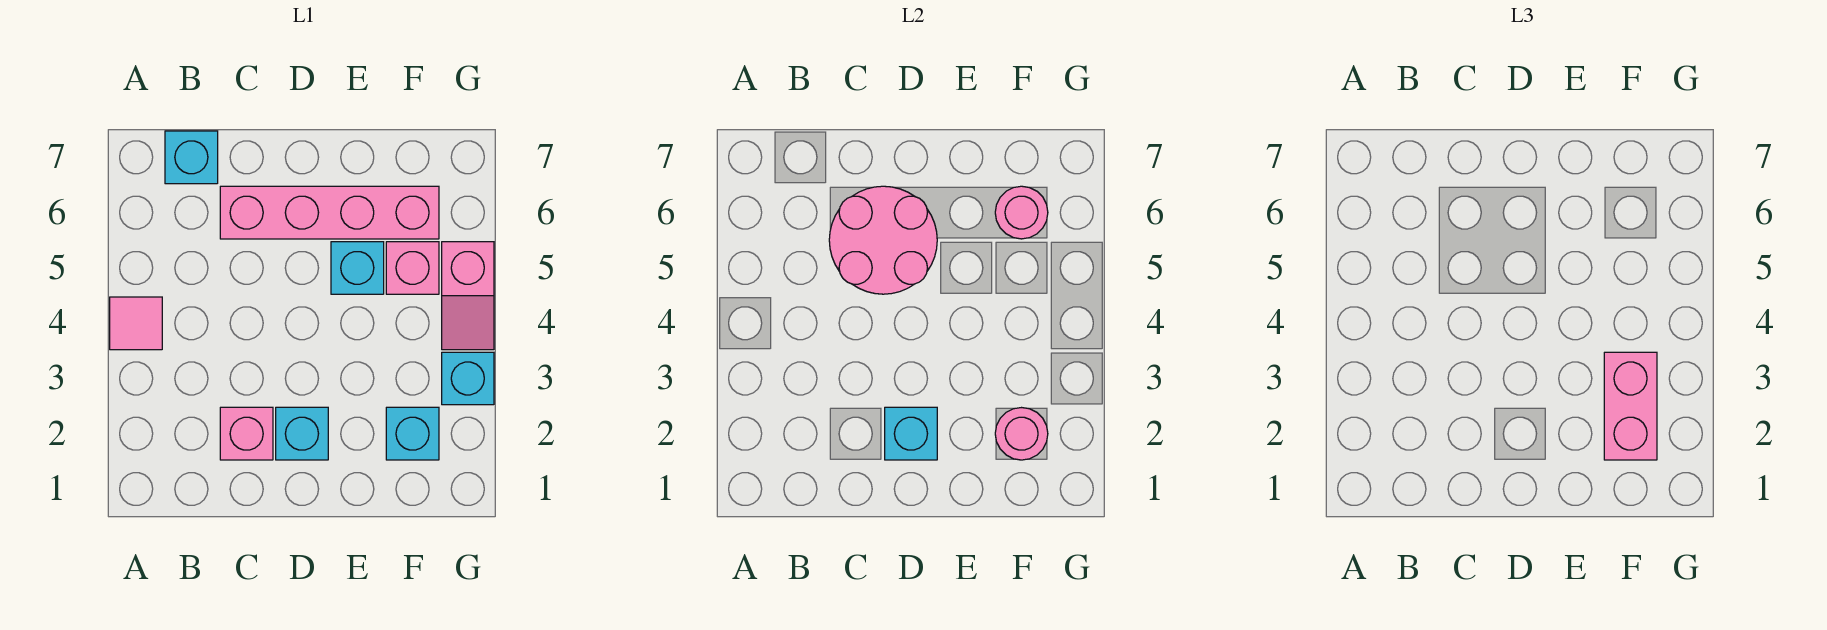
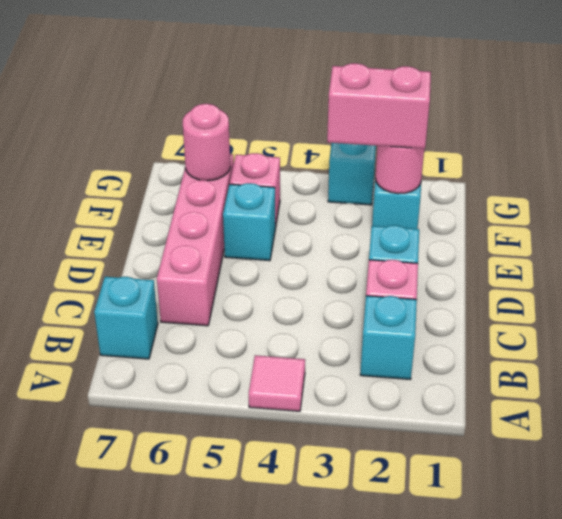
pink 2x2 round brick [829,186,937,294] -> none
cyan 1x1 brick [885,407,937,460] -> cyan 1x1 brick moved to [360,296,417,379]
pink 1x2 slope [442,242,494,350] -> none

